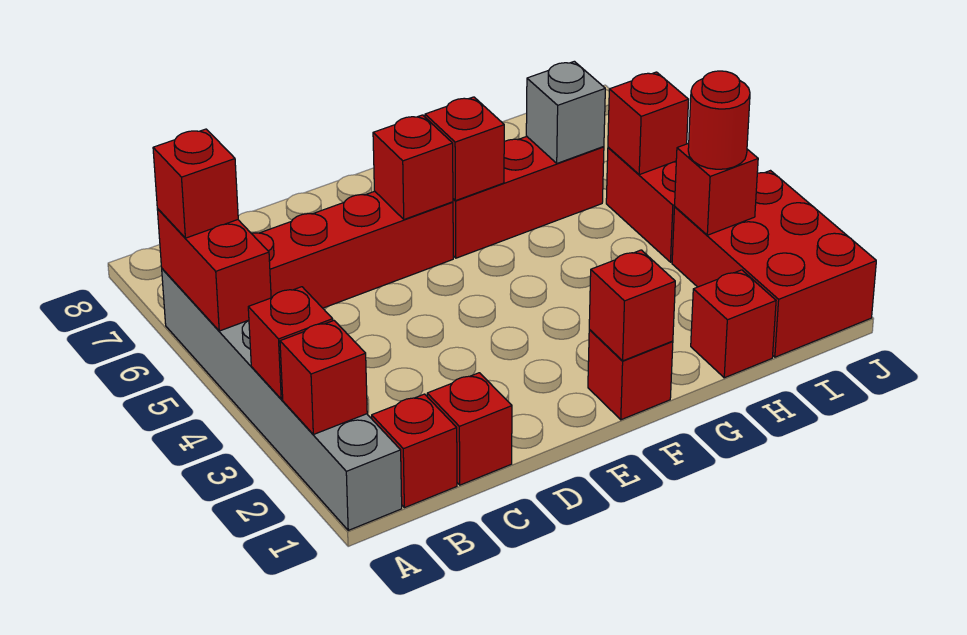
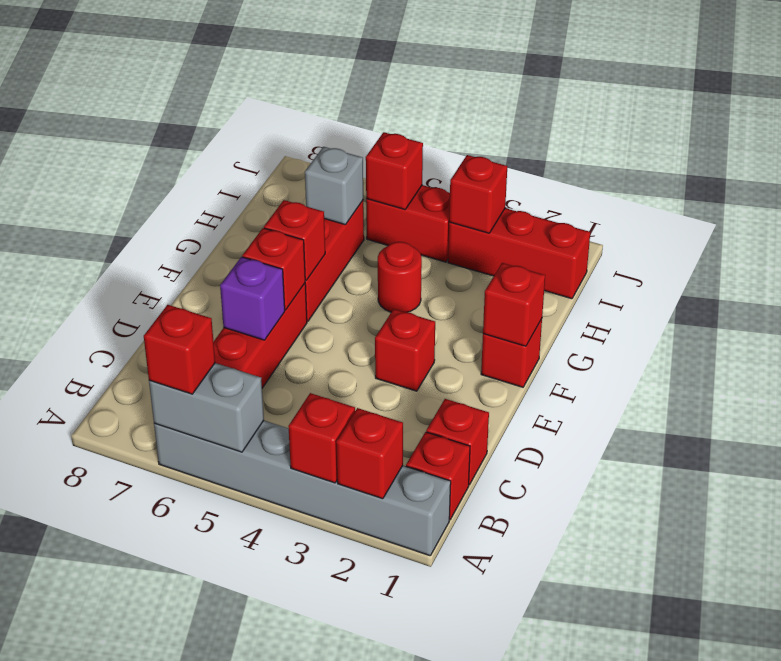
red 1x2 brick [157,209,271,331] -> grey 1x2 brick [149,363,264,452]
none -> purple 1x1 brick [220,257,285,340]
red 1x1 brick [691,270,776,378] -> red 1x1 brick moved to [375,309,435,391]
red 2x3 brick [672,171,876,357] -> red 1x3 brick [448,208,590,299]
red 1x1 round brick [688,71,750,169] -> red 1x1 round brick moved to [378,242,422,312]

